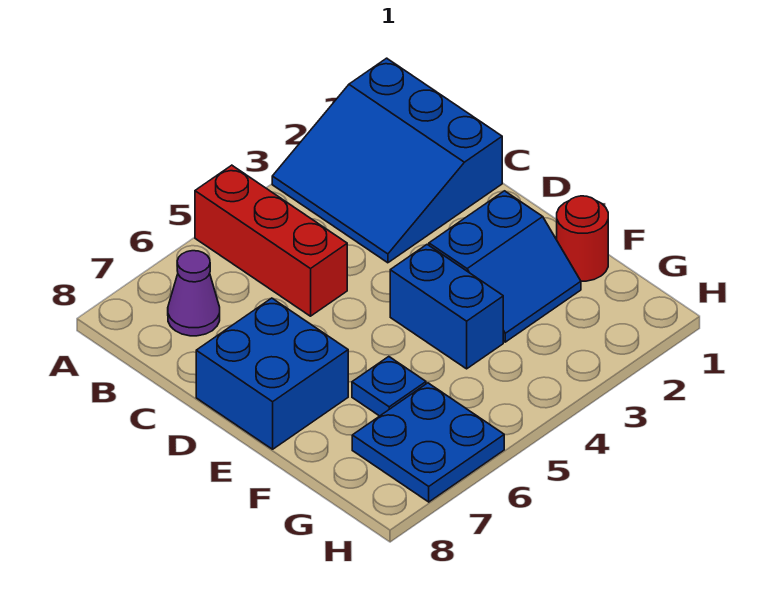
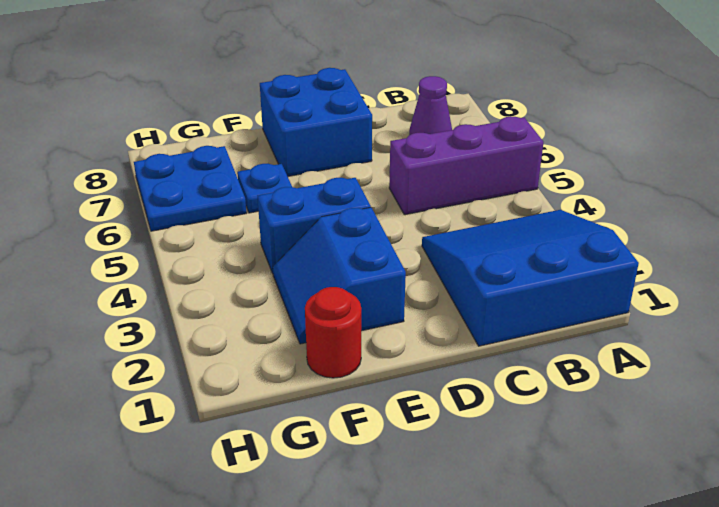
red 1x3 brick [195,165,347,316] -> purple 1x3 brick [389,116,543,215]

